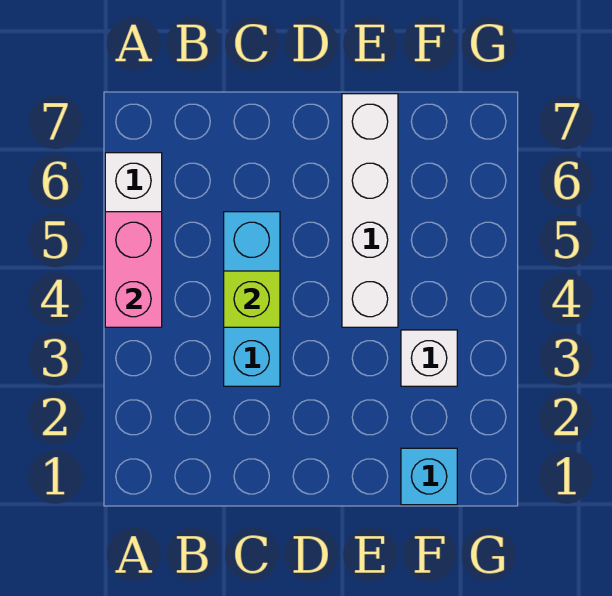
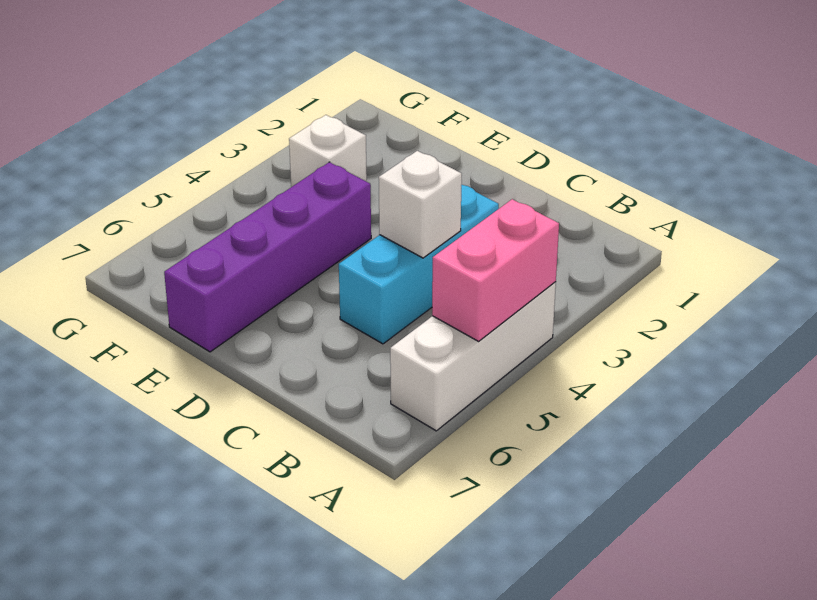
lime 1x1 brick [224,271,280,327] -> white 1x1 brick [379,151,462,258]
white 1x4 brick [342,94,398,327] -> purple 1x4 brick [164,162,371,352]
cyan 1x1 brick [401,448,457,505] -> none

